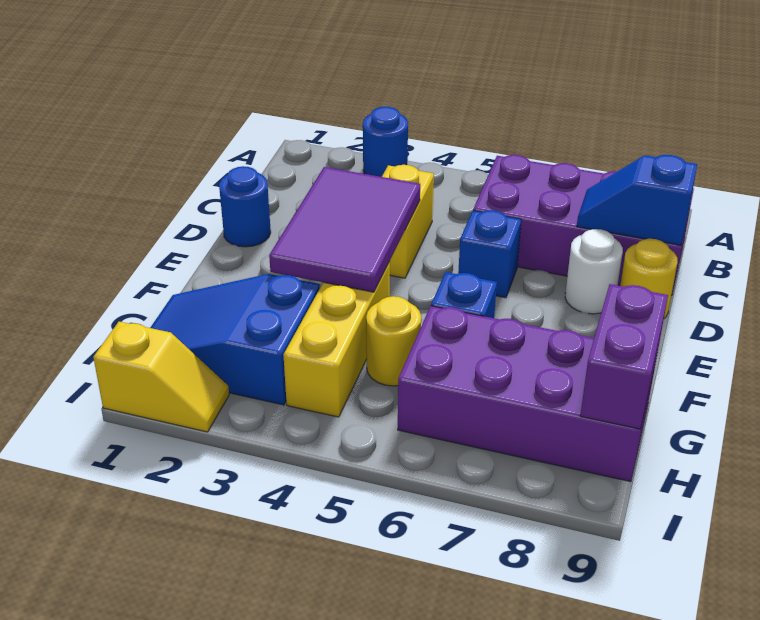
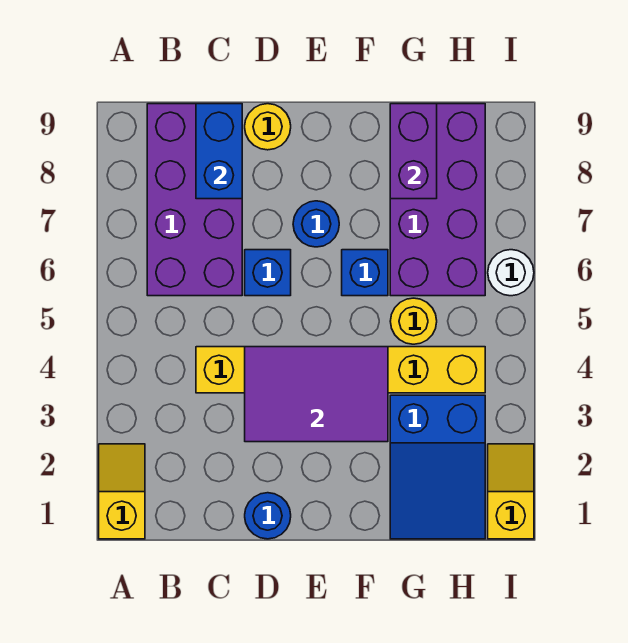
none -> yellow 1x2 slope [99,444,145,539]
blue 1x1 round brick [363,107,408,177] -> blue 1x1 round brick moved to [293,201,339,247]
blue 1x2 slope [577,155,697,245] -> blue 1x2 brick [196,104,242,199]
white 1x1 round brick [565,229,623,314] -> white 1x1 round brick moved to [488,250,534,296]
purple 1x2 brick [580,284,668,429] -> purple 1x2 brick turned to [390,104,437,199]

